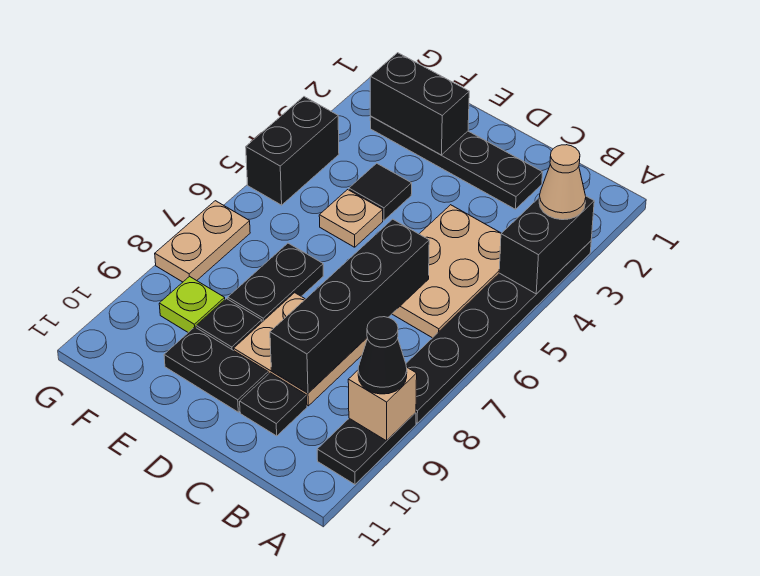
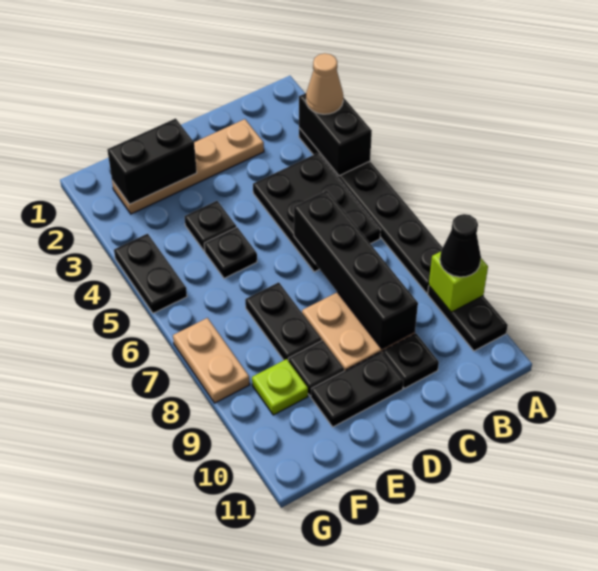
tan 1x1 brick [348,368,417,441] -> lime 1x1 brick [429,252,488,312]
tan 2x3 plate [392,205,501,338] -> black 2x3 plate [253,153,380,272]
black 1x4 plate [370,116,542,209] -> tan 1x4 plate [112,119,264,214]
black 1x1 tile [349,163,412,220] -> black 1x1 plate [184,201,236,251]
tan 1x1 plate [319,190,383,247] -> black 1x1 plate [204,227,257,278]
black 1x2 brick [246,97,339,205] -> black 1x2 plate [114,234,187,313]

